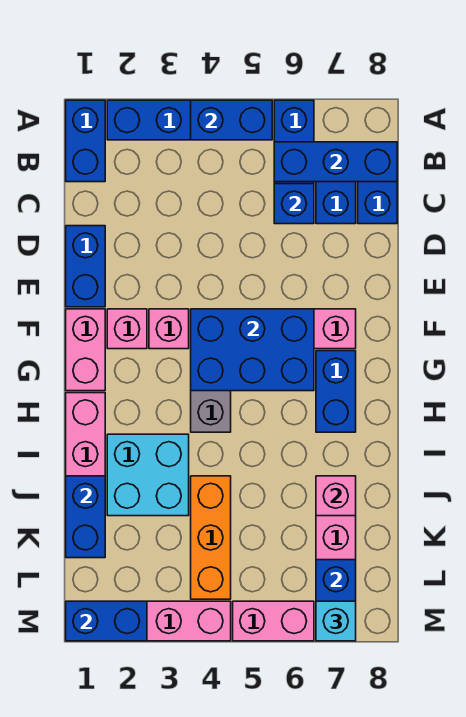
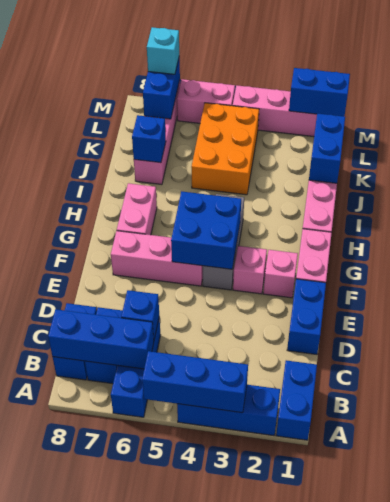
blue 1x2 brick [191,100,272,140] -> blue 1x3 brick [142,351,248,413]
blue 2x3 brick [191,309,314,391] -> blue 2x2 brick [171,191,241,269]
blue 1x2 brick [316,351,356,432] -> pink 1x2 brick [117,183,157,235]
cyan 2x2 brick [107,434,189,516] -> none
orange 1x3 brick [191,476,231,599] -> orange 2x3 brick [191,103,259,195]
pink 1x1 brick [316,476,356,516] -> blue 1x1 brick [132,115,166,163]

